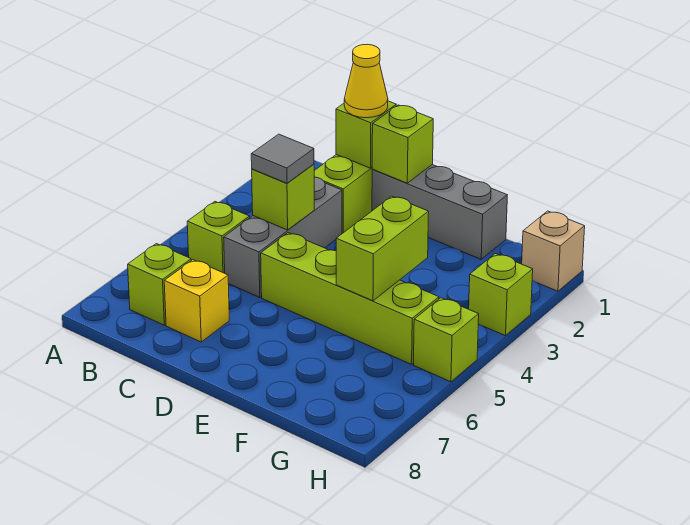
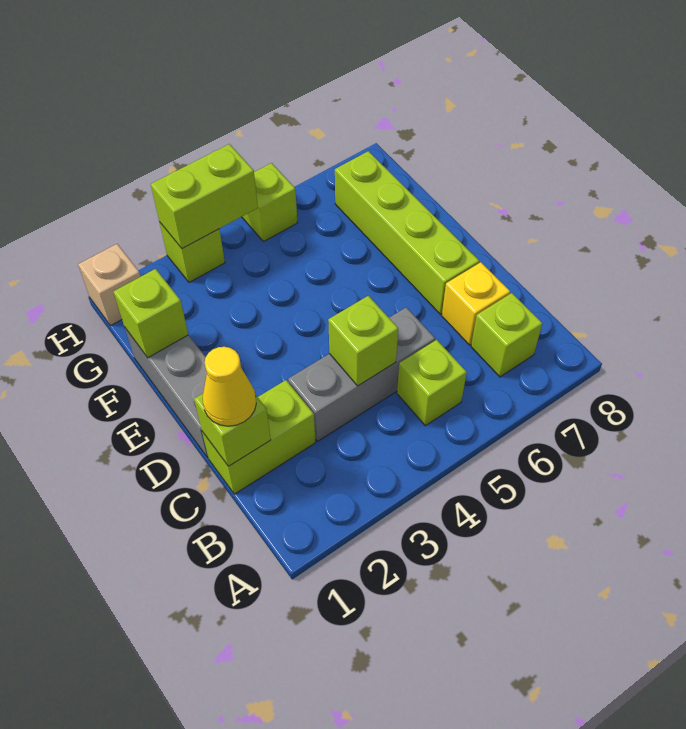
grey 1x1 tile [251,134,314,183] -> none
lime 1x1 brick [372,105,433,183] -> lime 1x1 brick moved to [113,269,188,358]
lime 1x4 brick [261,233,439,364] -> lime 1x4 brick moved to [335,151,479,314]
lime 1x2 brick [336,196,429,301] -> lime 1x2 brick moved to [151,144,258,249]

